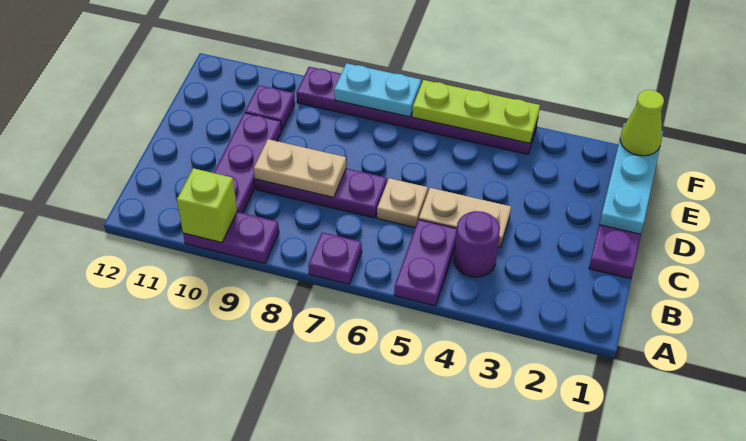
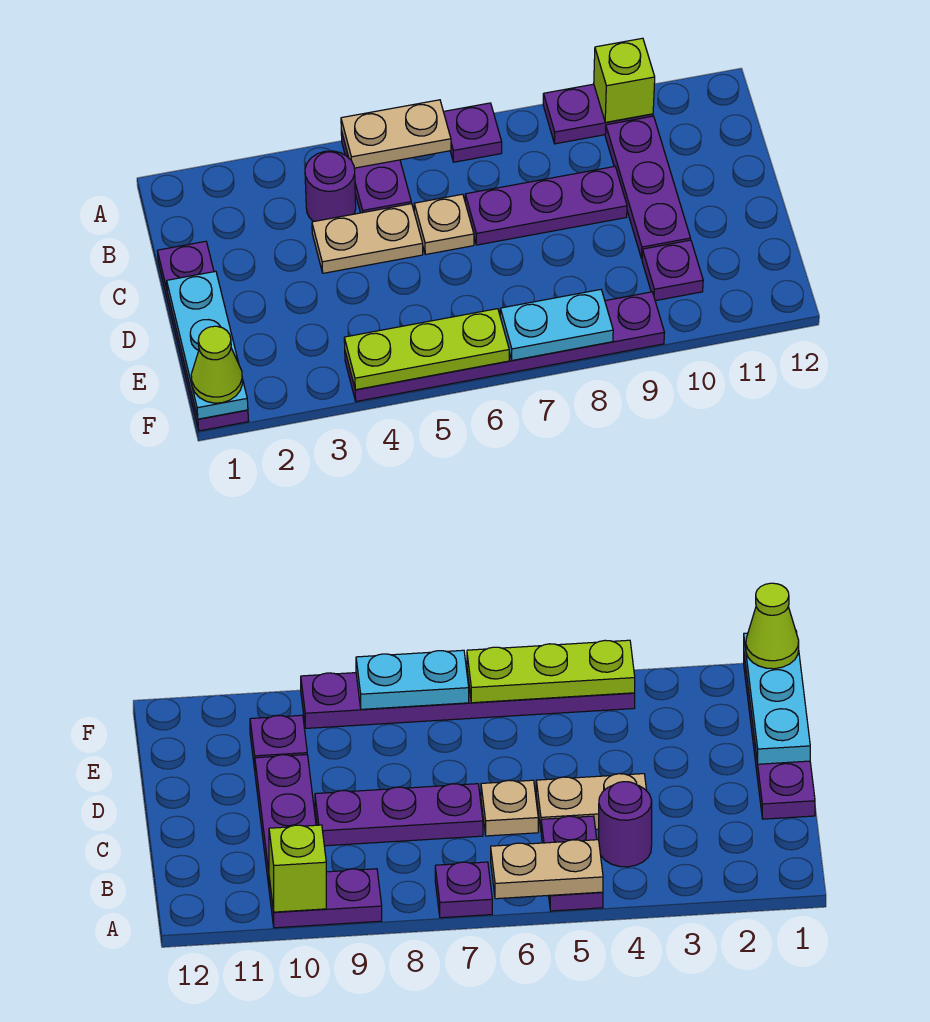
tan 1x2 plate [254,139,346,197] -> tan 1x2 plate moved to [341,100,451,168]

